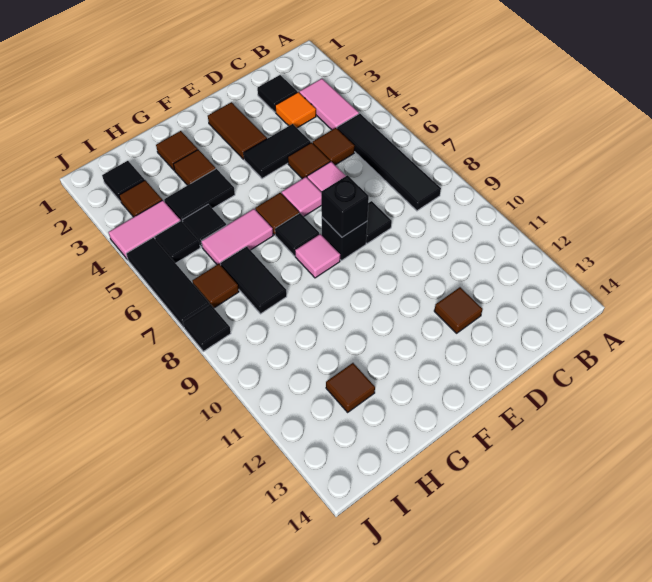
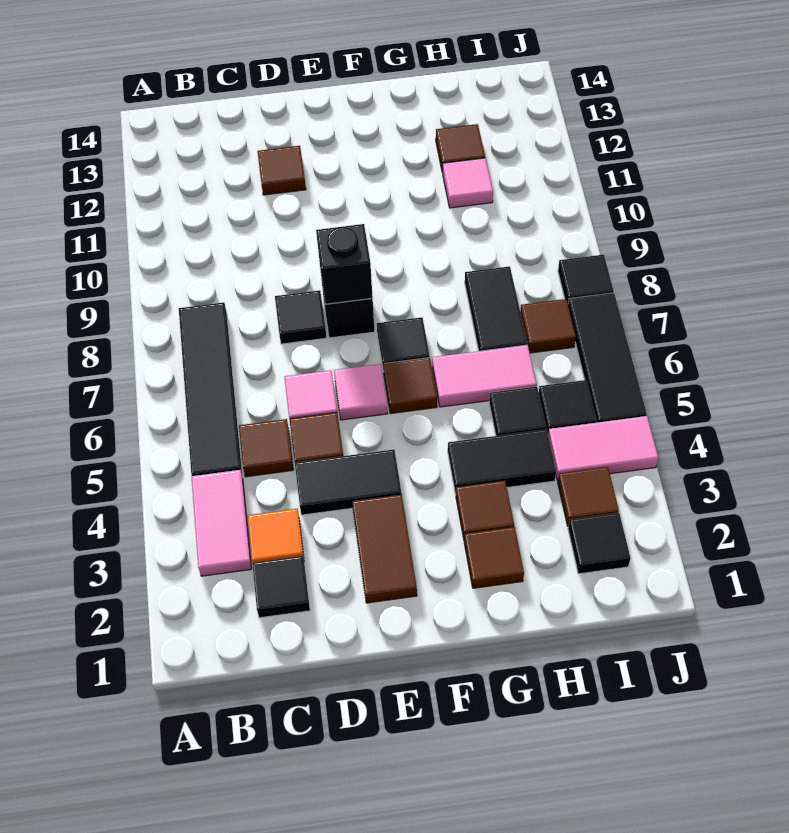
pink 1x1 tile [295,234,340,278] -> pink 1x1 tile moved to [443,158,493,208]

